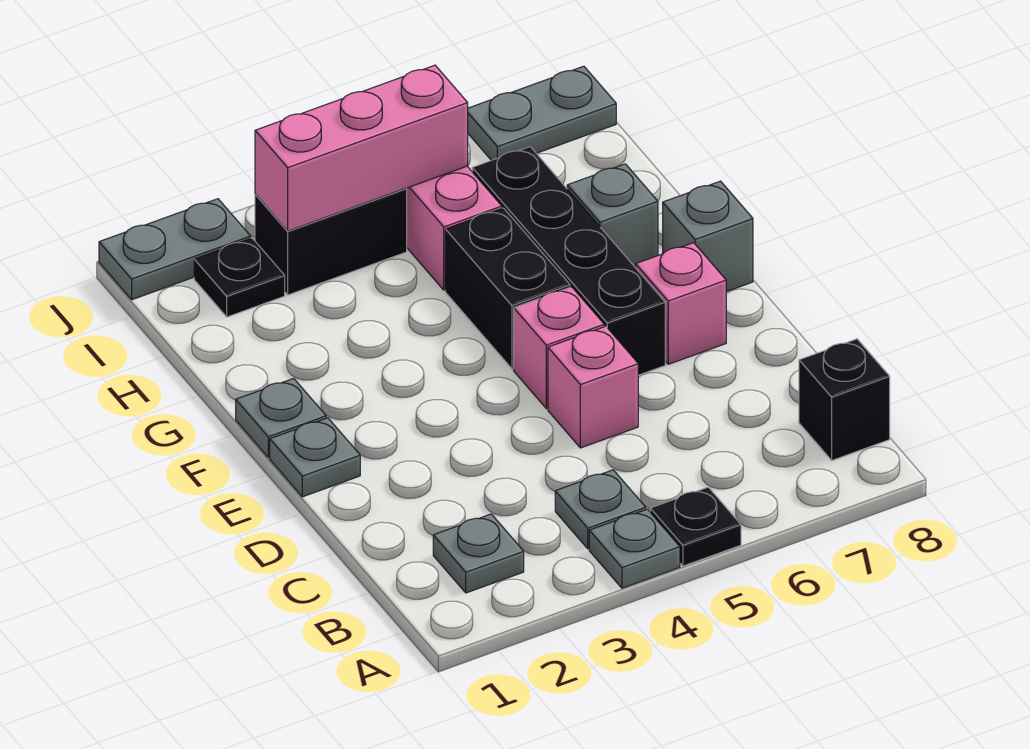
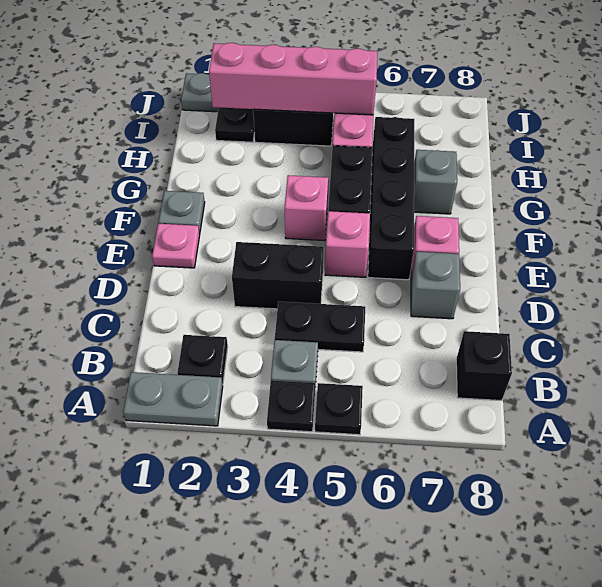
grey 1x1 plate [589,509,680,588] -> black 1x1 plate [267,380,315,432]
grey 1x1 plate [433,514,524,593] -> black 1x1 plate [177,335,228,384]
none -> black 1x2 plate [275,302,365,352]
none -> black 1x2 brick [232,242,324,309]
pink 1x1 brick [548,326,638,448] -> pink 1x1 brick moved to [285,175,328,241]
grey 1x1 plate [270,418,360,497] -> pink 1x1 plate [152,223,200,268]
grey 1x1 brick [663,181,753,292] -> grey 1x1 brick moved to [411,252,460,319]
pink 1x3 brick [255,65,468,231] -> pink 1x4 brick [209,43,378,115]
grey 1x2 plate [468,66,616,161] -> grey 1x2 plate moved to [123,372,223,426]

